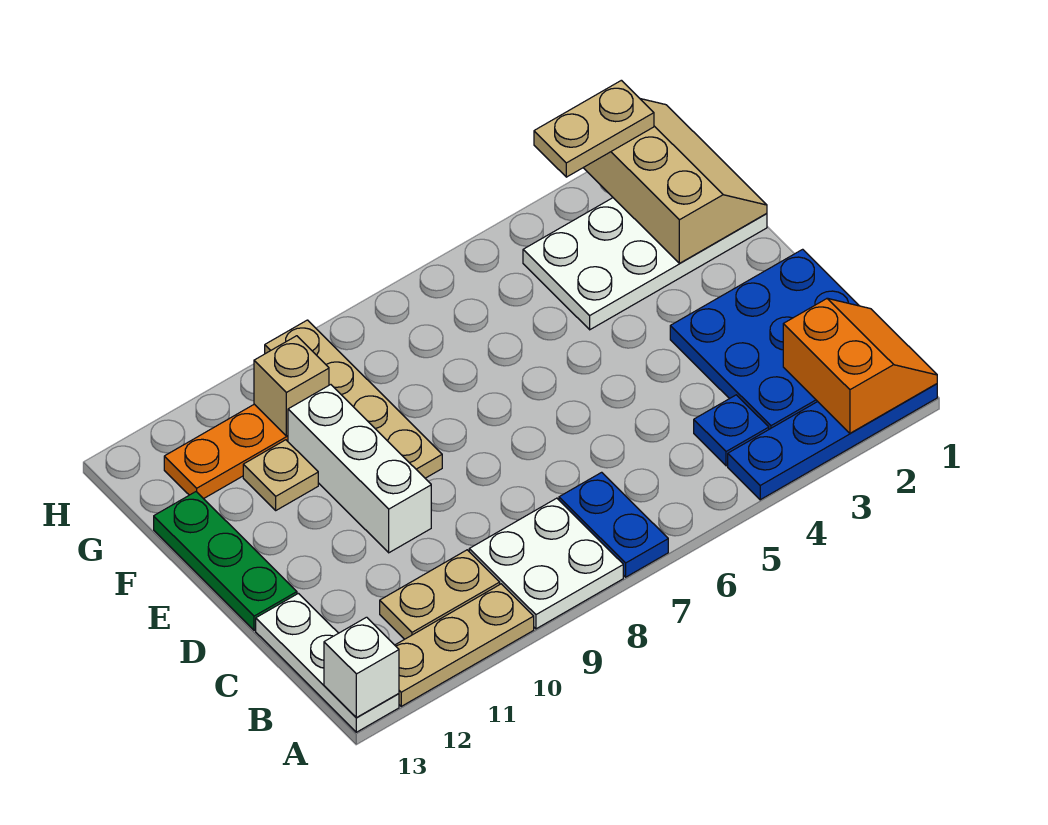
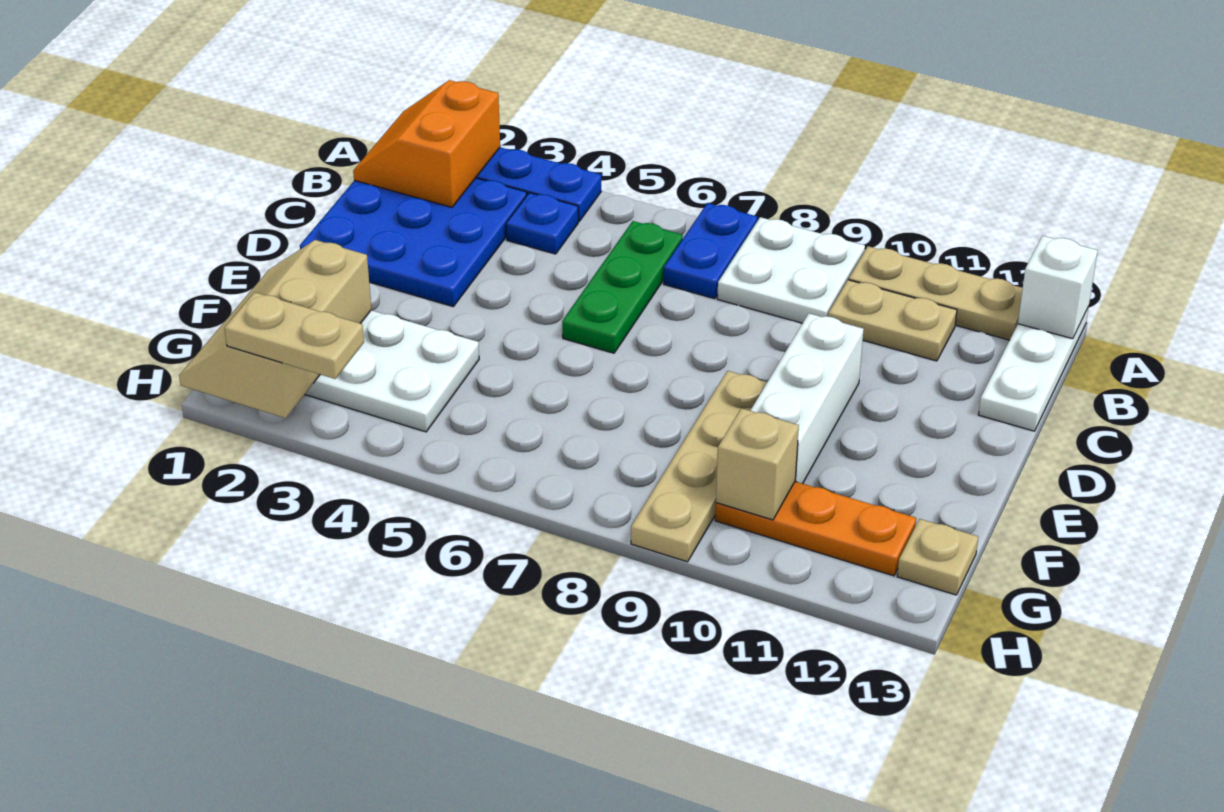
green 1x3 plate [154,492,297,630] -> green 1x3 plate moved to [562,221,683,353]
tan 1x1 plate [243,440,318,510] -> tan 1x1 plate moved to [897,519,978,595]

